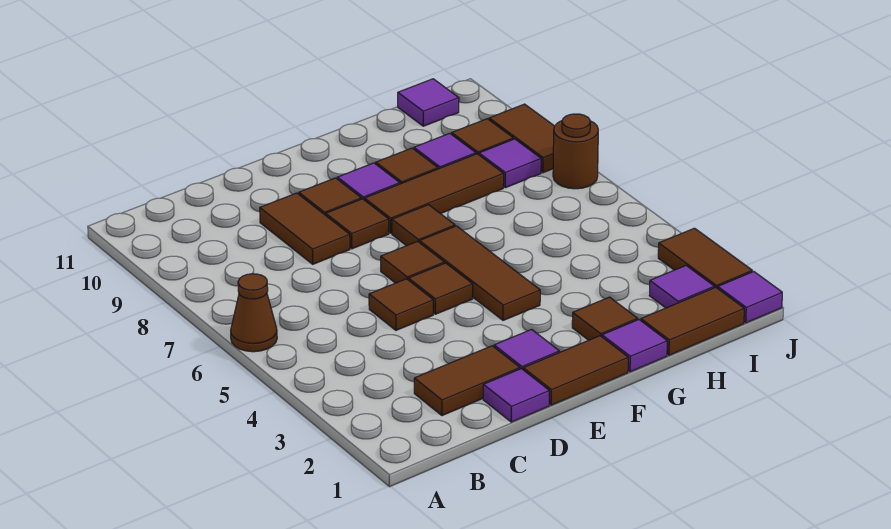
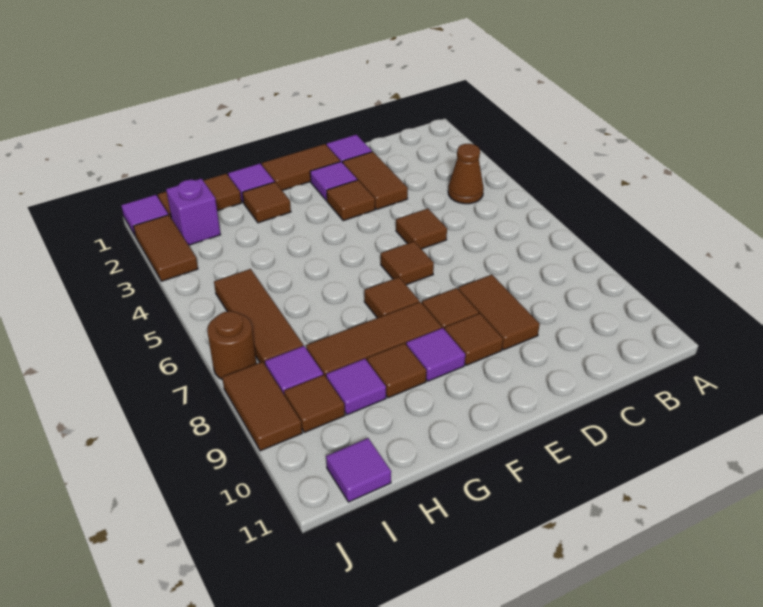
brown 1x1 cone [231,274,277,352] -> brown 1x1 cone moved to [448,144,484,204]
brown 1x2 tile [414,346,520,416] -> brown 1x2 tile turned to [343,152,408,209]
brown 1x1 tile [408,263,473,314] -> brown 1x1 tile moved to [327,180,375,221]
brown 1x3 tile [420,226,540,320] -> brown 1x3 tile moved to [214,269,303,364]
purple 1x1 tile [649,266,714,308] -> purple 1x1 brick [166,179,221,245]

